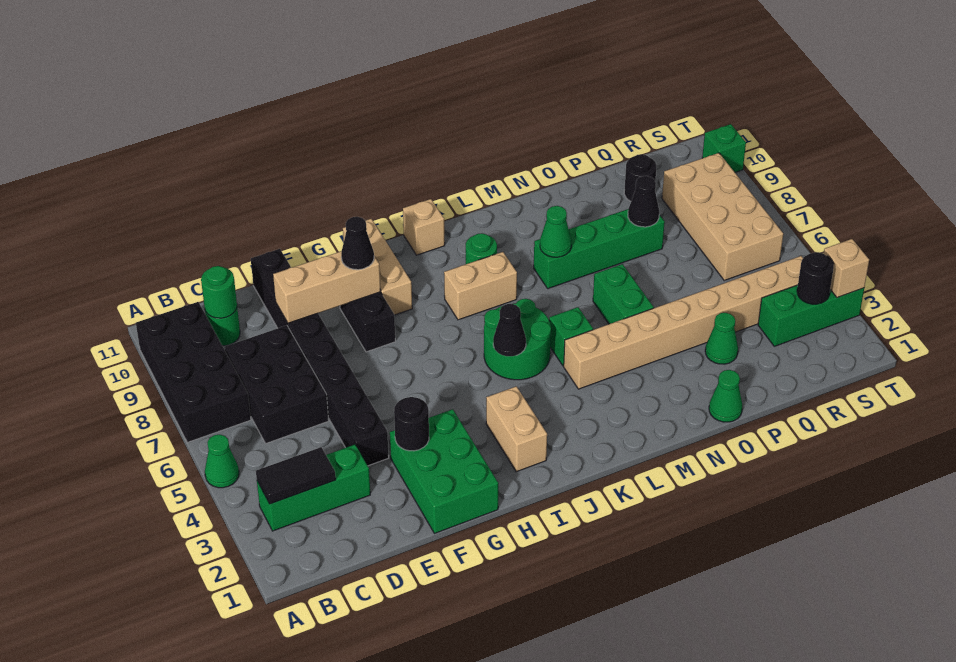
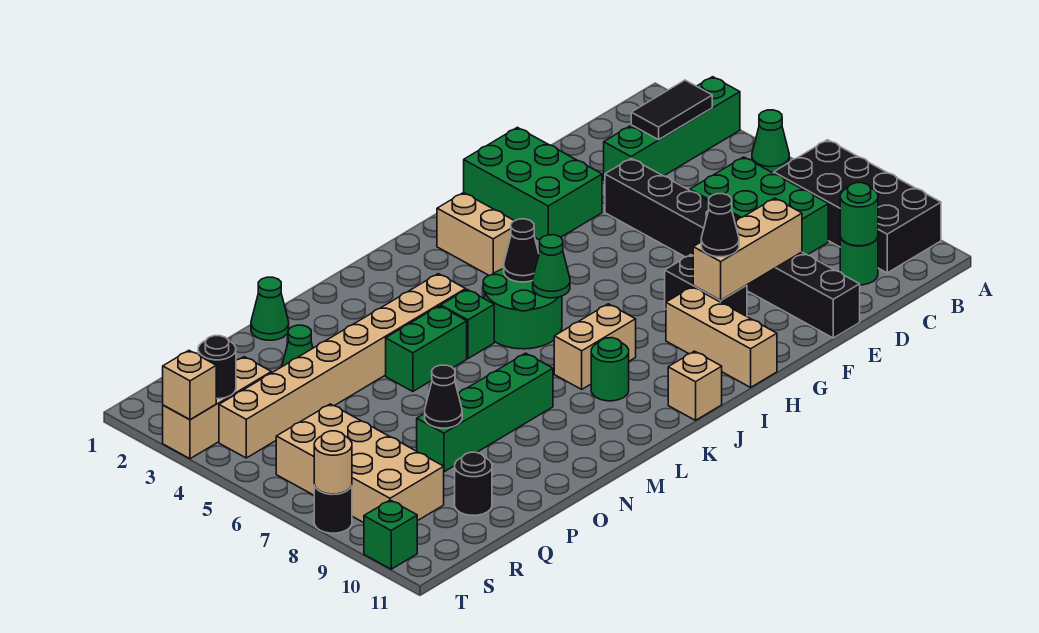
green 1x3 brick [257,445,370,531] -> green 1x4 brick [604,77,740,181]
black 2x3 brick [225,325,329,443] -> green 2x3 brick [690,157,828,255]
black 1x1 round brick [394,397,429,451] -> black 1x1 round brick moved to [314,485,352,533]
green 1x1 cone [540,206,571,257] -> green 1x1 cone moved to [533,235,570,298]
green 1x2 brick [593,264,654,324] -> green 1x2 brick turned to [386,306,467,391]
green 1x3 brick [758,285,864,346] -> tan 1x3 brick [163,357,271,459]
none -> tan 1x1 round brick [314,431,352,494]

